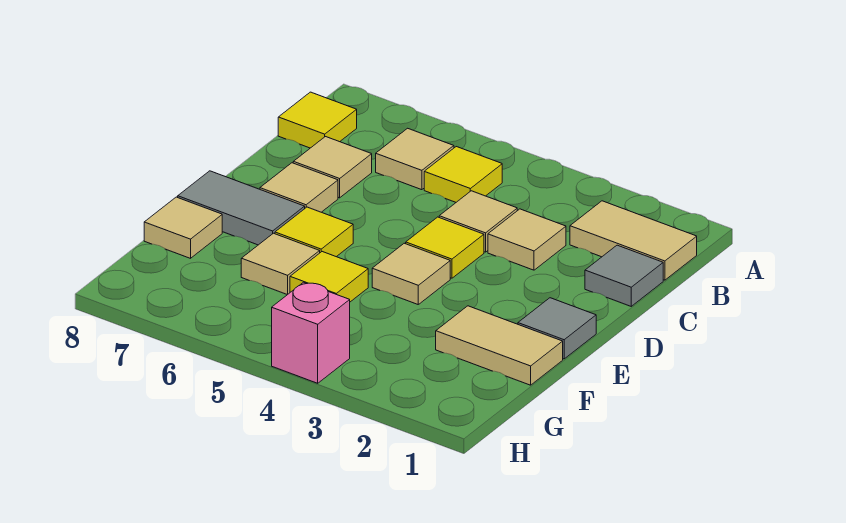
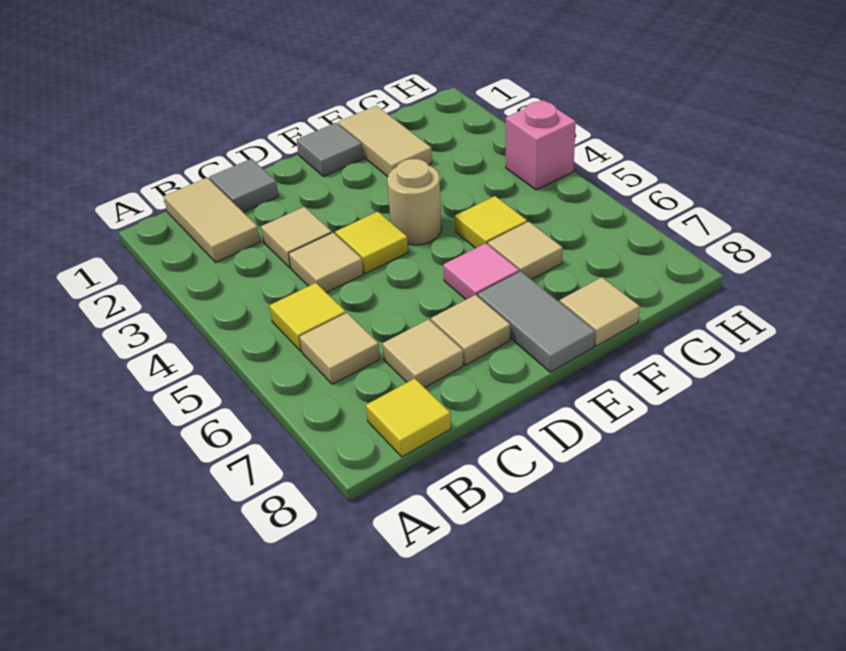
tan 1x1 tile [372,243,450,304] -> tan 1x1 round brick [387,159,442,245]
yellow 1x1 tile [275,207,353,257] -> pink 1x1 tile [443,243,519,299]

